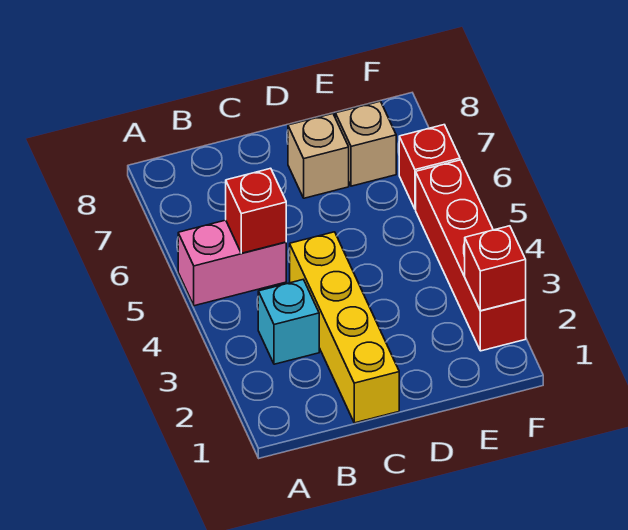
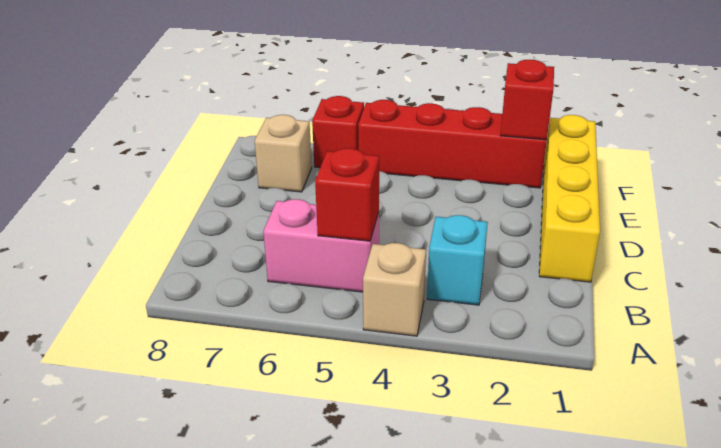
pink 1x2 brick [178,220,286,306] -> pink 1x2 brick turned to [263,199,379,292]
yellow 1x4 brick [290,232,399,423] -> yellow 1x4 brick turned to [539,115,600,282]
tan 1x1 brick [288,114,349,198] -> tan 1x1 brick moved to [363,243,426,336]

